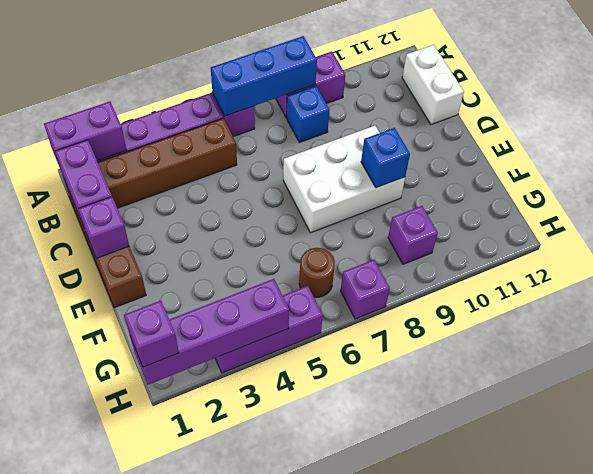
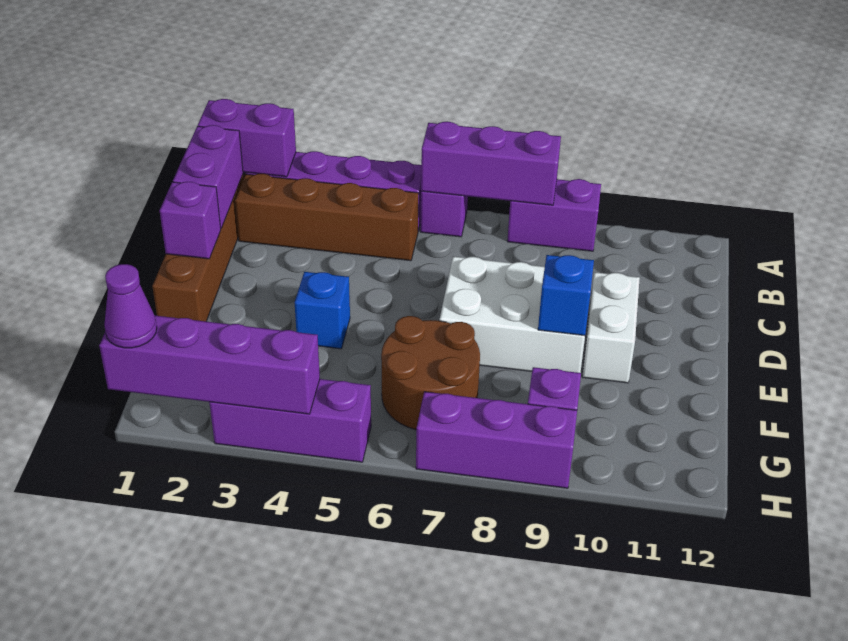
blue 1x3 brick [211,36,317,116] -> purple 1x3 brick [421,122,561,205]
blue 1x1 brick [287,86,329,142] -> blue 1x1 brick moved to [295,272,350,349]
white 1x2 brick [402,45,464,124] -> white 1x2 brick moved to [582,272,640,383]
brown 1x1 round brick [299,248,335,297] -> brown 2x2 round brick [381,316,480,430]
purple 1x1 brick [124,301,179,367] -> purple 1x1 cone [104,264,157,348]
purple 1x1 brick [341,260,390,319] -> purple 1x3 brick [416,392,577,488]

